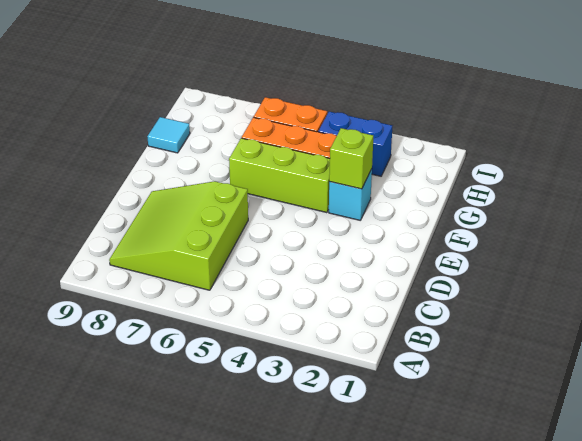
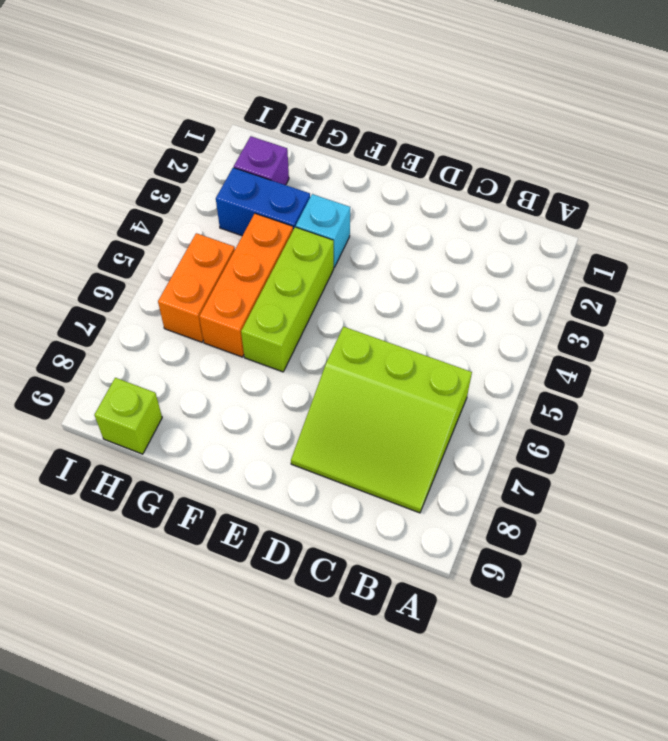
lime 1x1 brick [329,128,373,189] -> lime 1x1 brick moved to [94,378,162,454]
cyan 1x1 tile [147,117,190,153] -> none
none -> purple 1x1 brick [234,136,289,185]
blue 1x2 brick [318,112,392,176] -> blue 1x2 brick turned to [216,168,310,236]

